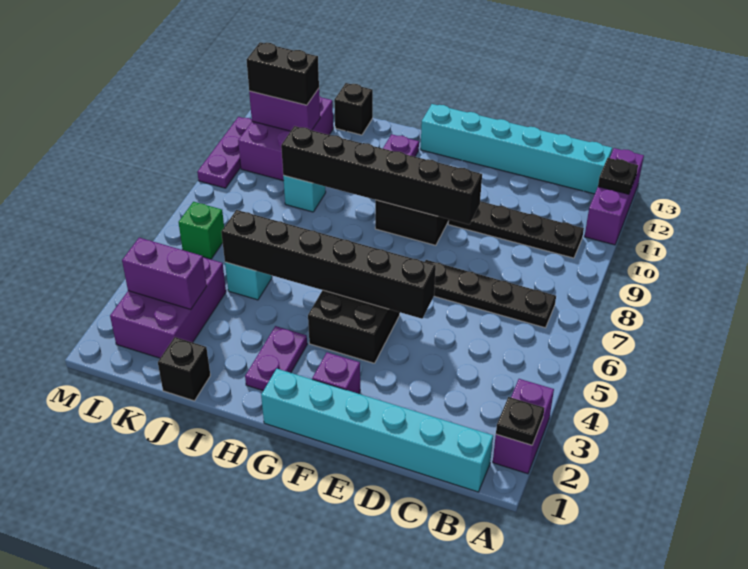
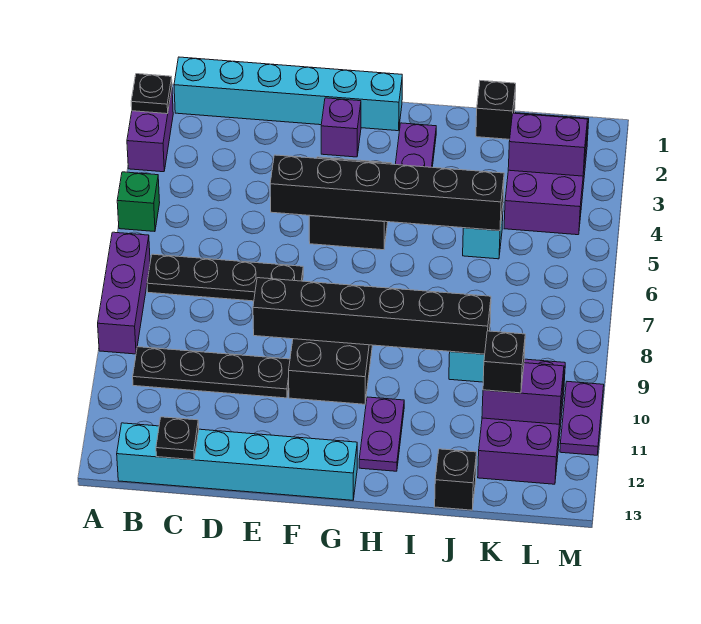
purple 1x3 brick [584,148,644,245] -> purple 1x3 brick moved to [98,232,150,354]
black 1x1 plate [598,158,638,194] -> black 1x1 plate moved to [156,417,199,460]
black 1x2 brick [247,42,319,105] -> black 1x1 brick [483,331,525,393]
green 1x1 brick [179,202,224,259] -> green 1x1 brick moved to [117,172,160,232]
purple 1x3 plate [197,117,252,188] -> purple 1x2 plate [560,382,604,455]

